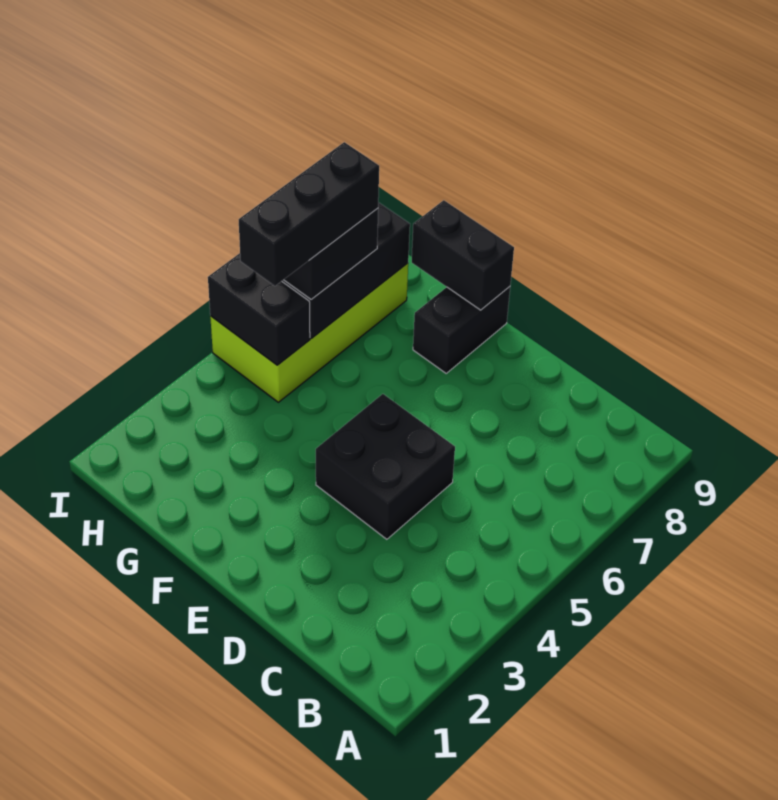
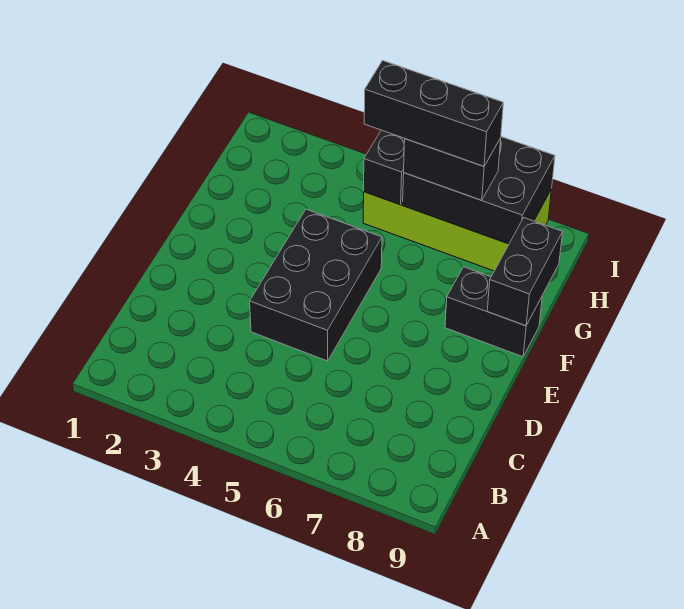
black 2x2 brick [316,394,455,539] -> black 2x3 brick [250,209,382,361]

